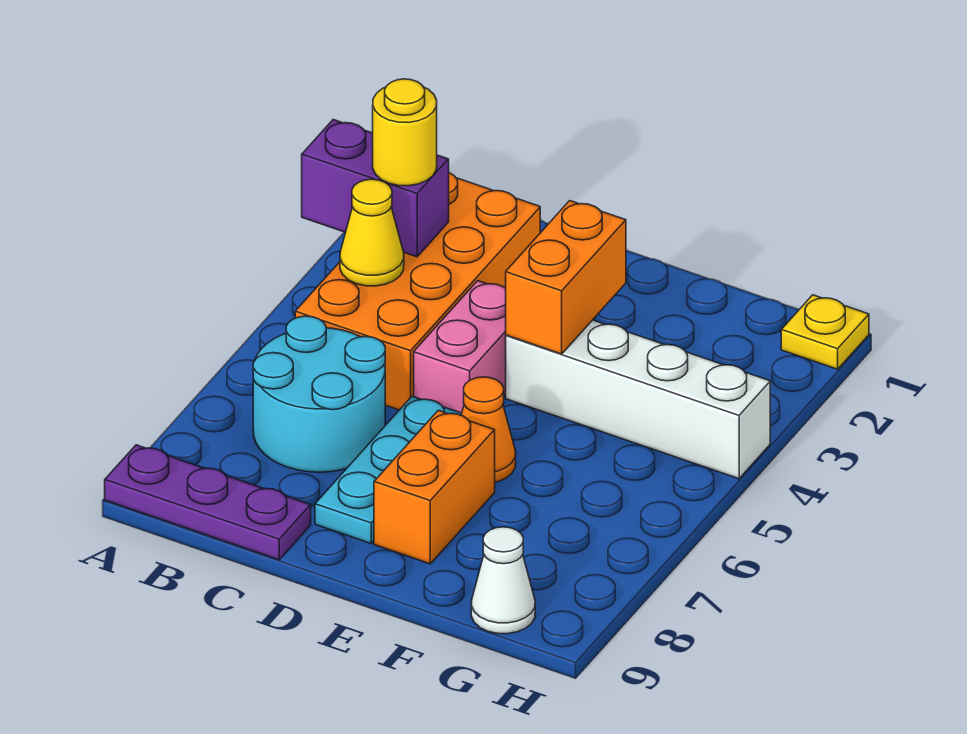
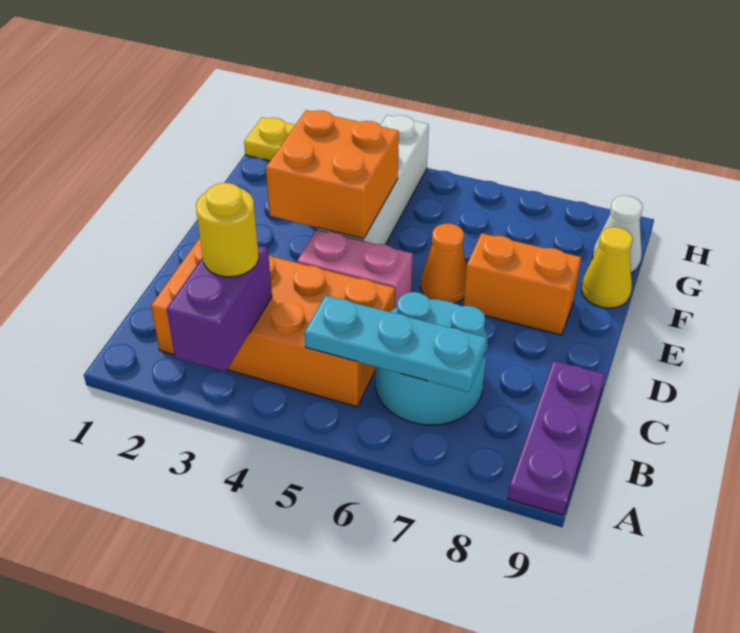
yellow 1x1 cone [340,179,404,286] -> yellow 1x1 cone moved to [581,227,633,308]
cyan 1x3 plate [315,396,462,543] -> cyan 1x3 plate moved to [305,295,487,392]
orange 1x2 brick [506,201,626,354] -> orange 2x2 brick [266,110,399,239]

